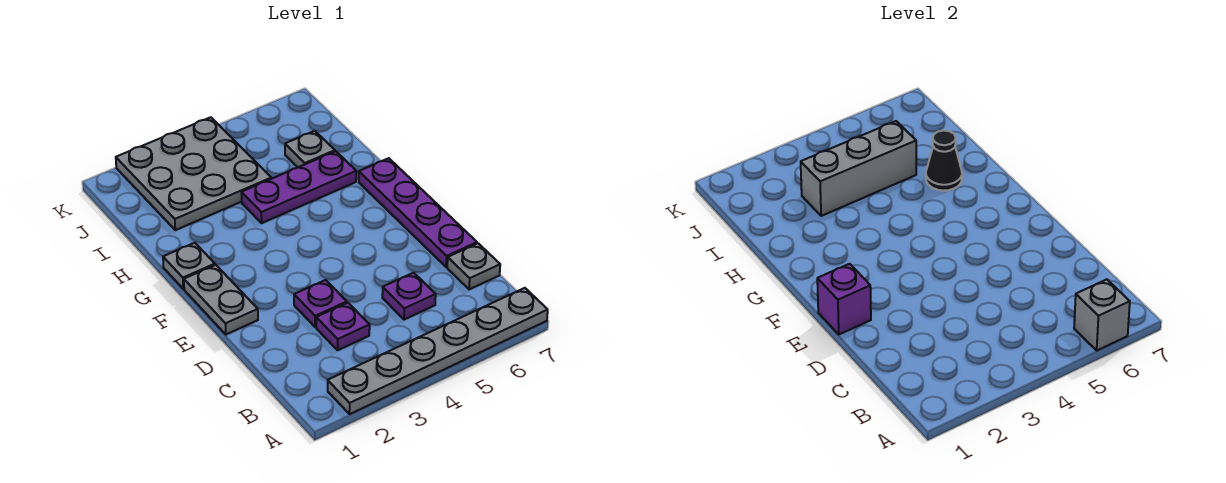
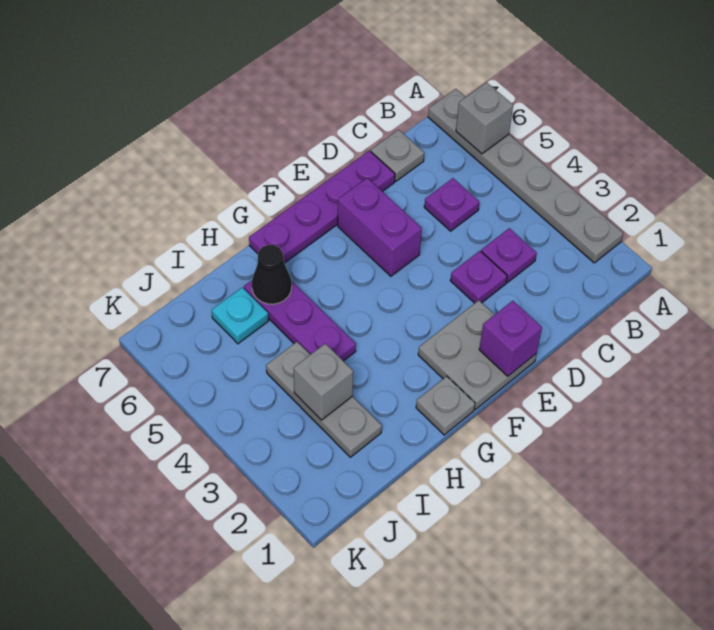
grey 1x2 plate [184,265,258,334] -> grey 2x2 plate [418,300,537,409]
none -> purple 1x2 brick [338,178,422,276]
grey 3x3 plate [116,117,271,230] -> grey 1x3 plate [266,342,382,457]
grey 1x3 brick [801,121,916,216] -> grey 1x1 brick [294,344,353,420]
grey 1x1 plate [285,131,335,167] -> cyan 1x1 plate [212,287,269,344]

